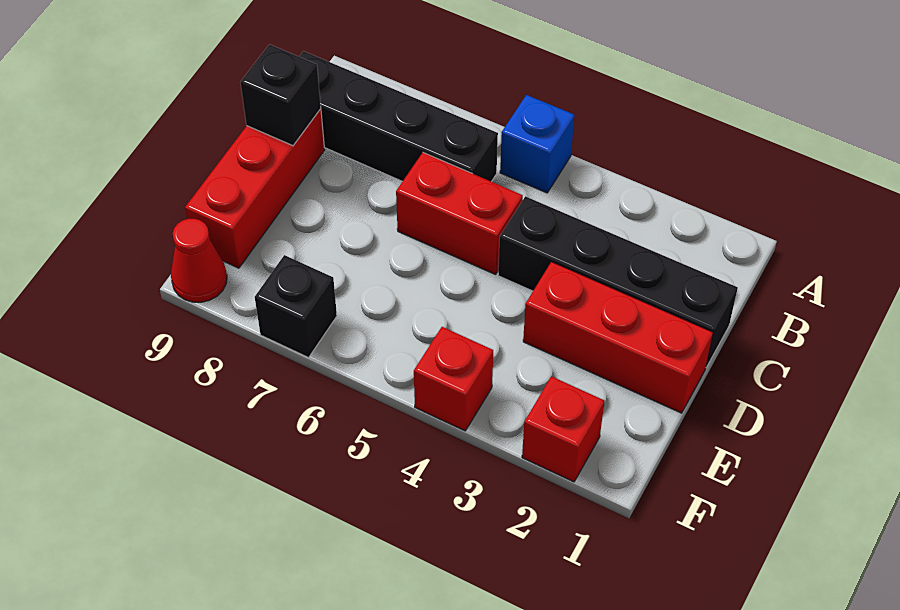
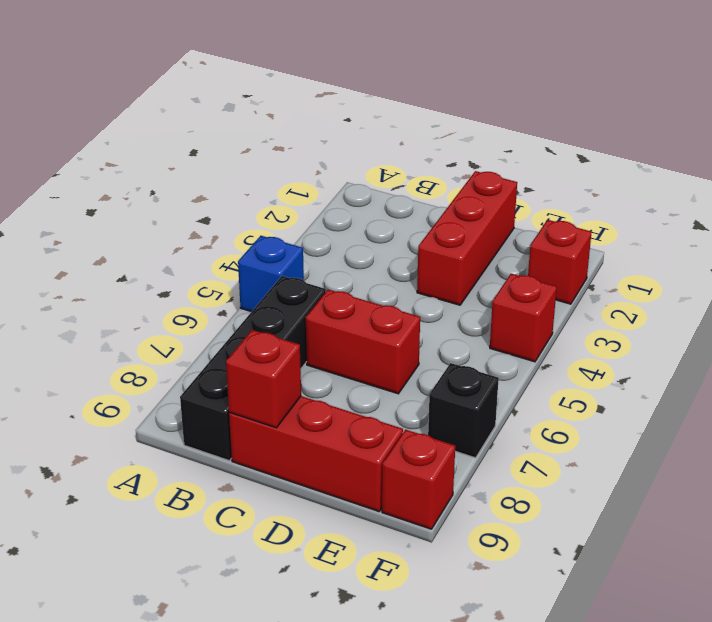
black 1x4 brick [498,196,738,367] -> none
red 1x2 brick [396,153,523,274] -> red 1x2 brick turned to [306,290,420,394]
black 1x1 brick [240,44,321,146] -> red 1x1 brick [226,330,301,428]
red 1x1 cone [171,219,227,302] -> red 1x1 brick [382,430,455,529]

